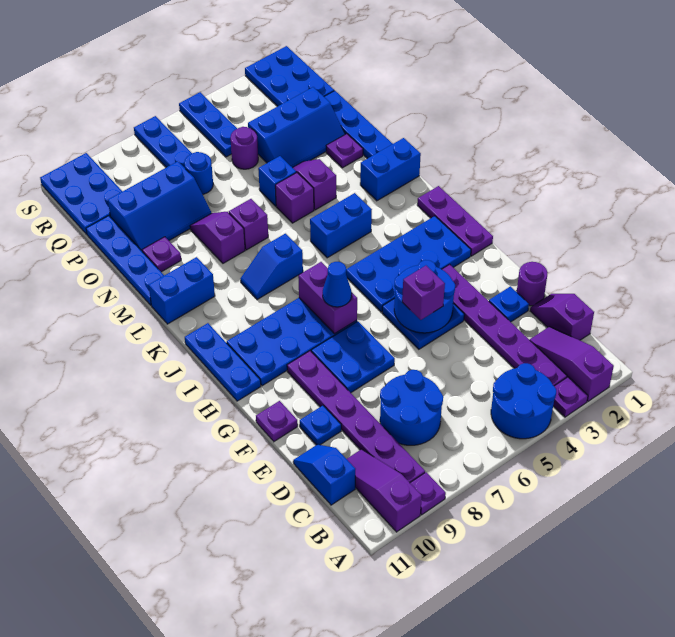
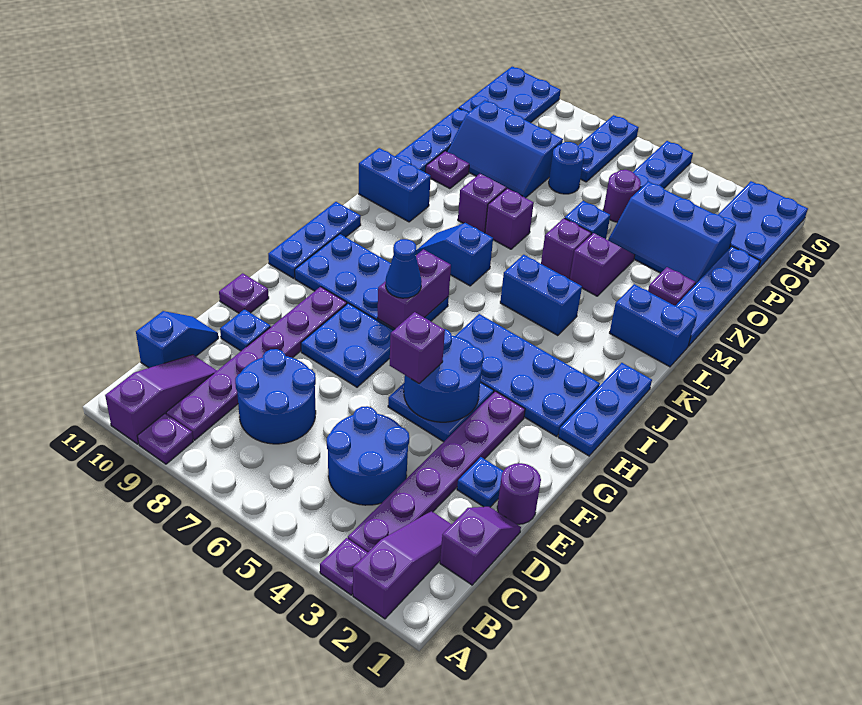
blue 2x2 round brick [491,363,556,439] -> blue 2x2 round brick moved to [327,406,409,505]
purple 1x3 plate [417,186,493,256] -> blue 1x3 plate [558,363,652,456]

